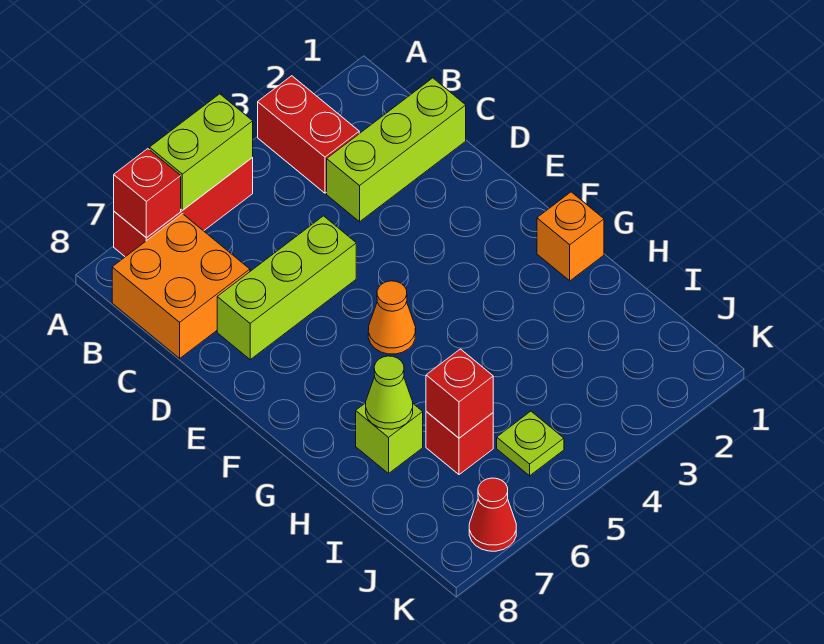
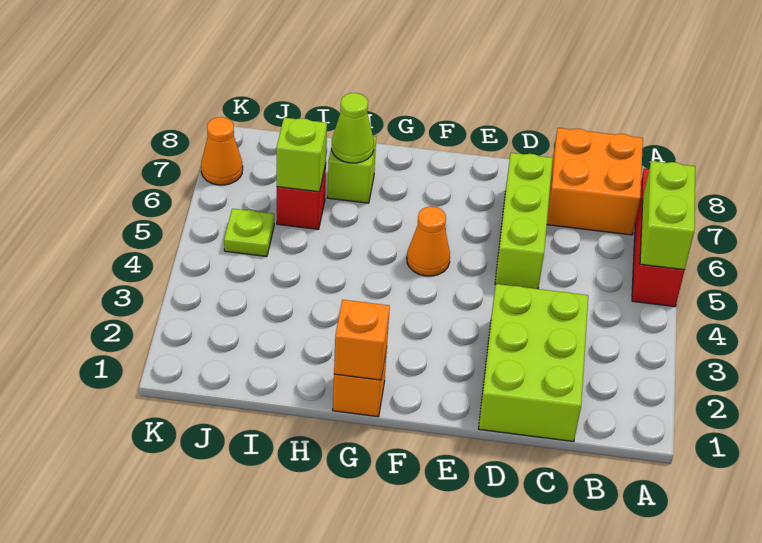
red 1x2 brick [258,76,359,193] -> none
red 1x1 brick [114,149,181,238] -> none
lime 1x3 brick [327,78,466,222] -> lime 2x3 brick [479,284,588,442]
none -> orange 1x1 brick [334,300,390,380]
red 1x1 brick [426,349,493,438] -> lime 1x1 brick [276,118,327,192]
red 1x1 cone [469,478,516,551] -> orange 1x1 cone [201,117,243,185]

